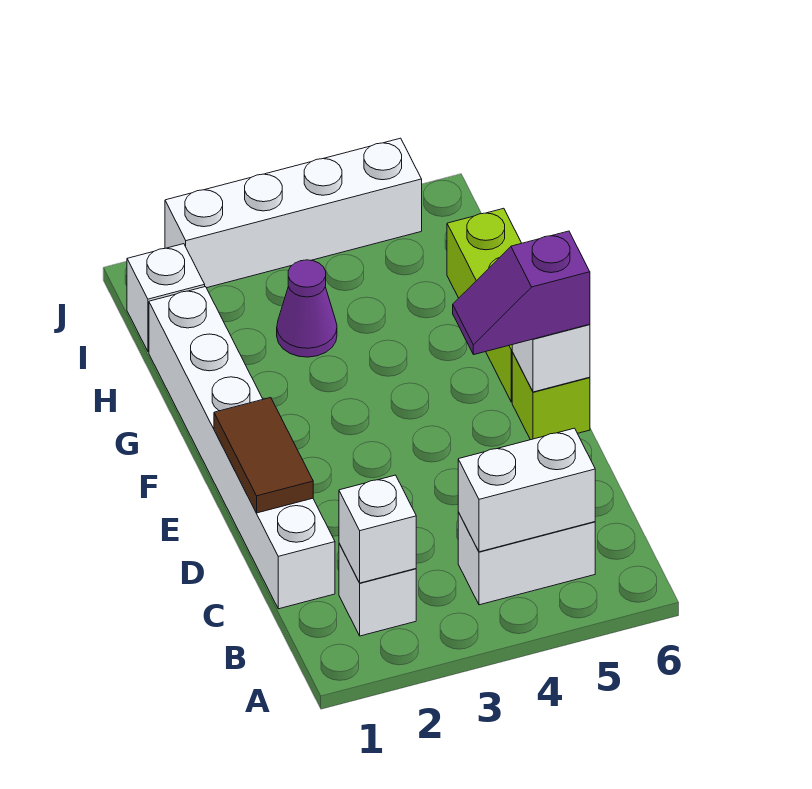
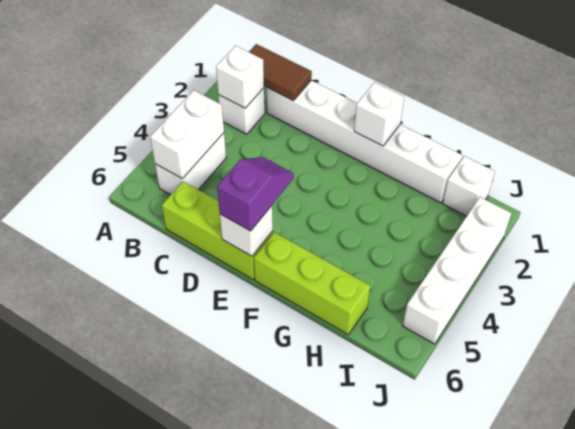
brown 1x2 tile [214,398,313,513] -> brown 1x2 tile moved to [249,44,312,101]
lime 1x1 brick [512,352,590,440] -> lime 1x3 brick [162,181,273,279]
none -> white 1x1 brick [354,82,404,146]
purple 1x1 cone [277,260,337,357] -> none

